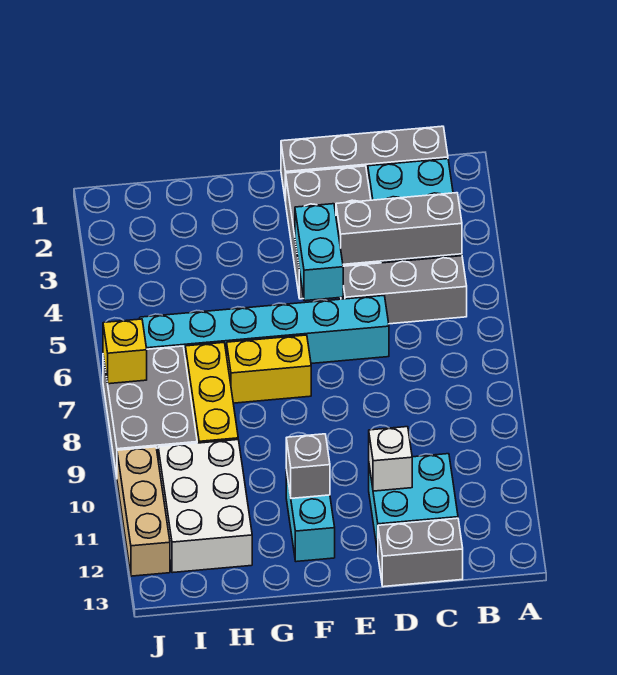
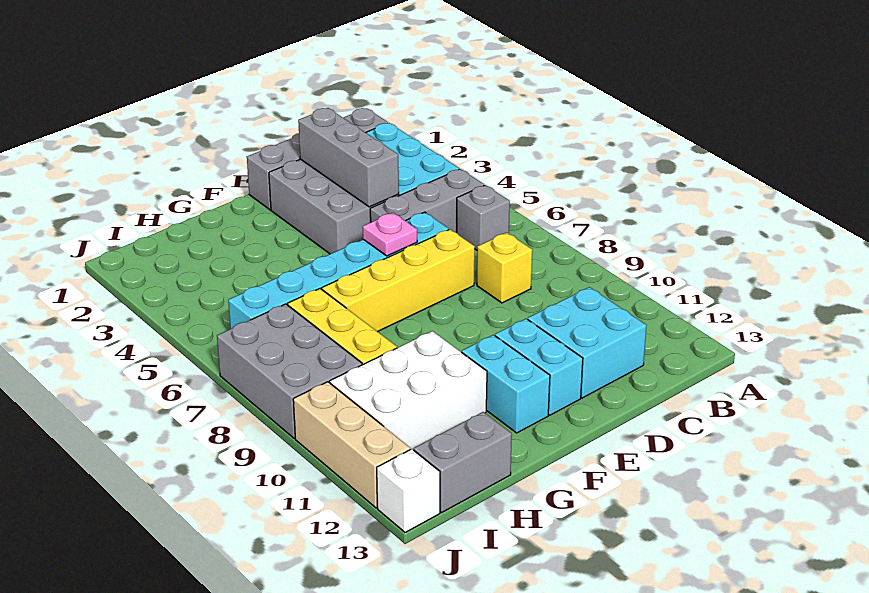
grey 1x3 brick [336,193,462,264] -> grey 1x3 brick turned to [298,108,399,207]
grey 1x2 brick [378,518,463,587] -> grey 1x2 brick moved to [414,412,512,512]
white 1x1 brick [369,427,412,491] -> white 1x1 brick moved to [377,449,440,533]
cyan 1x2 brick [295,204,343,301] -> cyan 1x2 brick moved to [495,319,583,415]
none -> pink 1x1 plate [363,213,417,256]
yellow 1x2 brick [227,335,311,403] -> yellow 1x4 brick [322,229,475,332]
grey 1x1 brick [286,434,330,498] -> grey 1x1 brick moved to [457,185,510,250]
white 2x3 brick [158,440,252,573] -> white 2x3 brick turned to [330,331,487,450]
yellow 1x1 brick [103,319,147,384] -> yellow 1x1 brick moved to [477,233,532,303]

